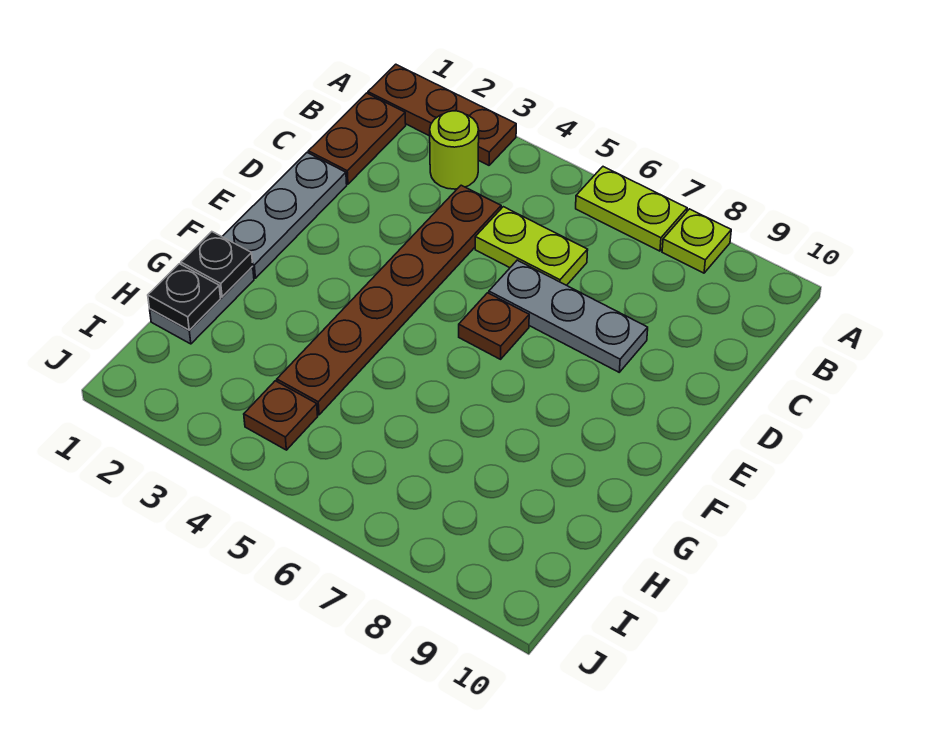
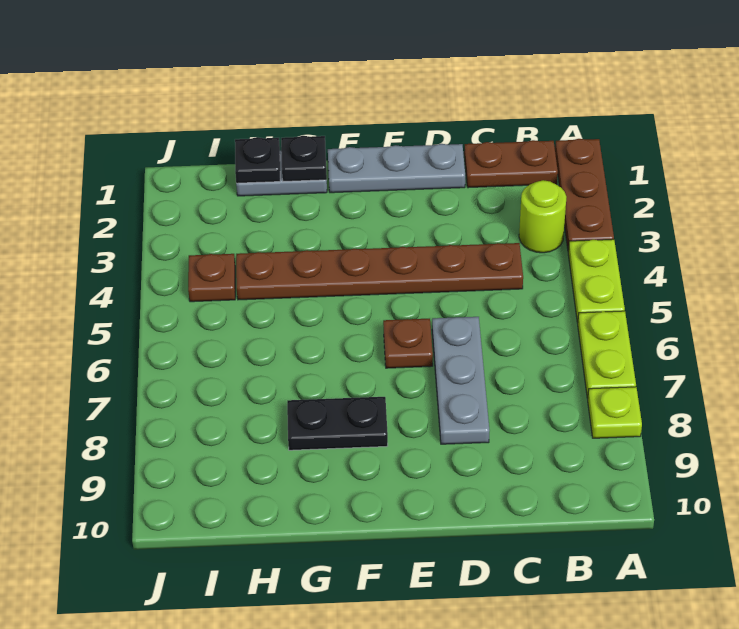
lime 1x2 plate [475,207,588,285] -> lime 1x2 plate moved to [568,239,625,323]
none -> black 1x2 plate [287,397,388,450]

